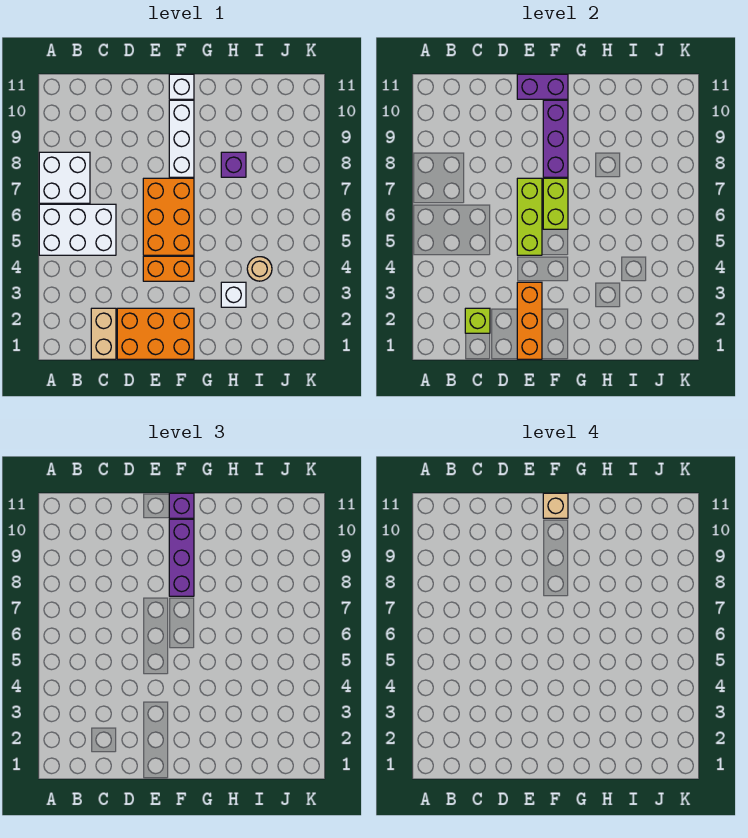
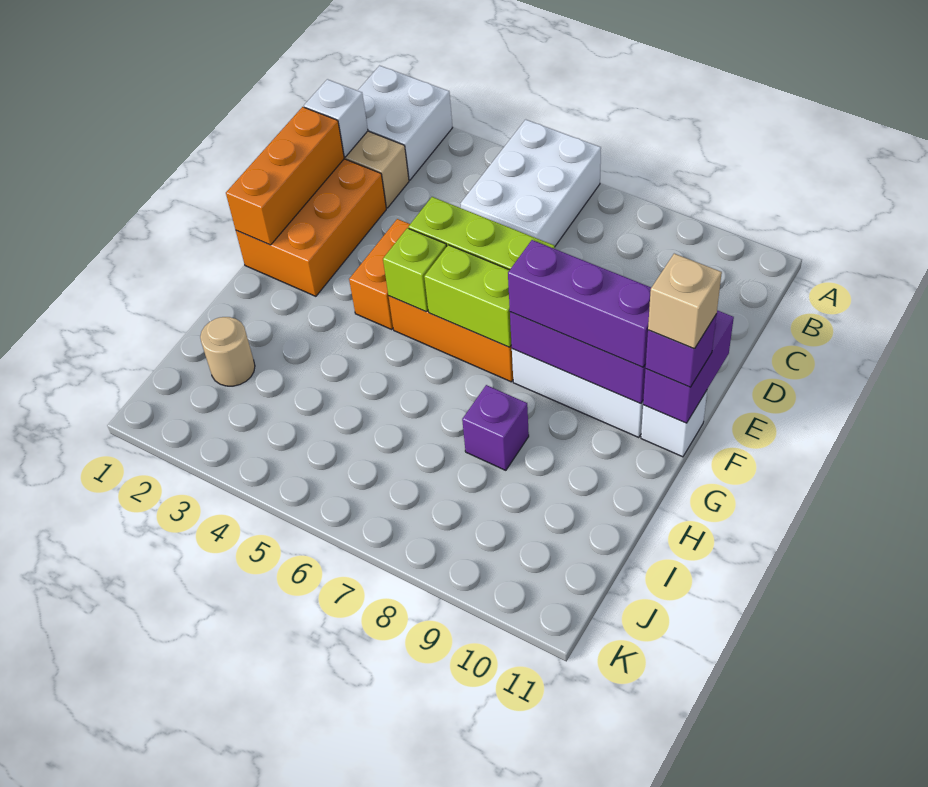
white 2x2 brick [39,152,90,203] -> white 2x2 brick moved to [358,66,453,180]
lime 1x1 brick [465,308,490,333] -> lime 1x1 brick moved to [383,228,447,312]
orange 1x3 brick [517,282,542,359] -> orange 1x3 brick turned to [226,107,344,245]
white 1x1 brick [221,282,246,307] -> white 1x1 brick moved to [304,79,368,157]
tan 1x1 round brick [247,257,272,281] -> tan 1x1 round brick moved to [200,317,255,386]

